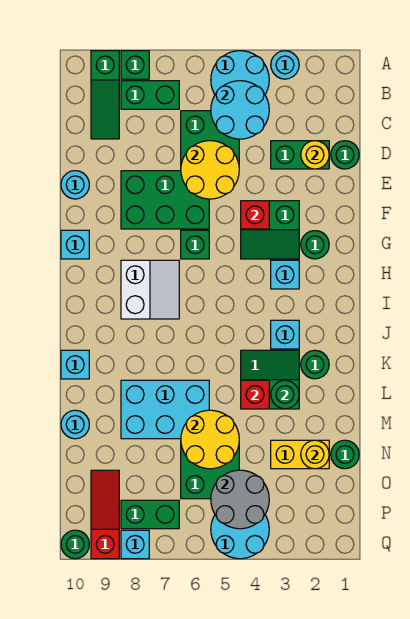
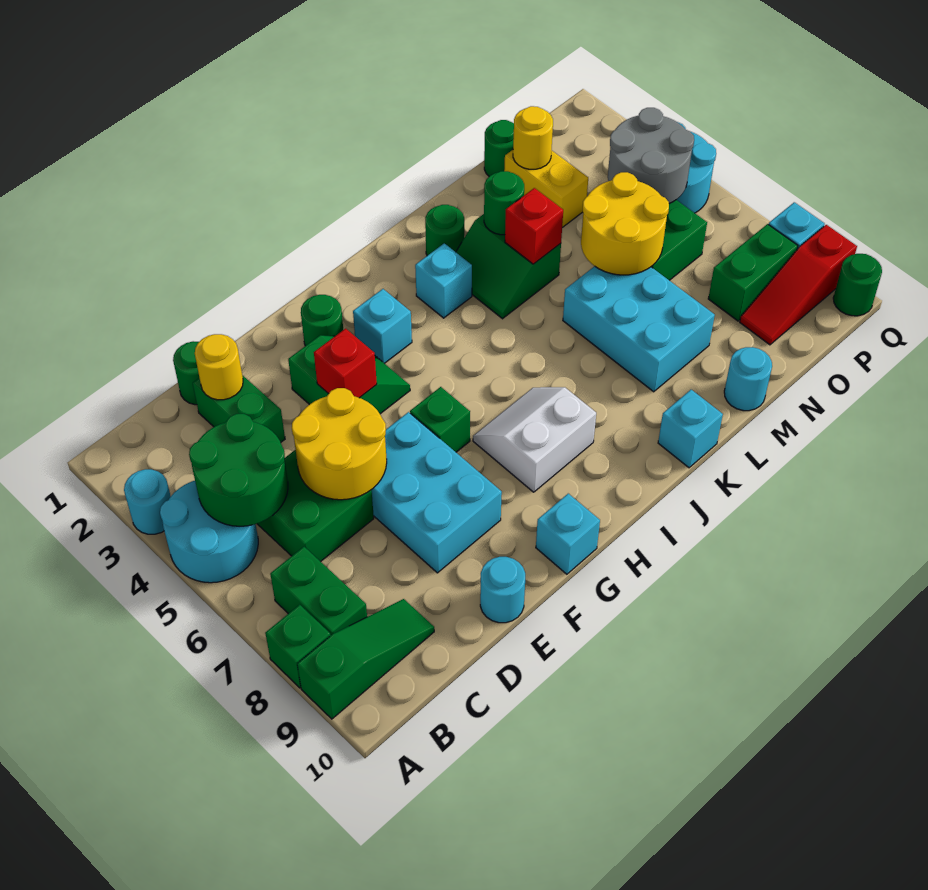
cyan 2x2 round brick [211,81,269,139] -> green 2x2 round brick [189,414,288,526]
green 2x3 brick [121,171,209,229] -> cyan 2x3 brick [372,412,502,573]
green 1x2 brick [121,500,179,529] -> green 1x2 brick turned to [708,224,798,321]

